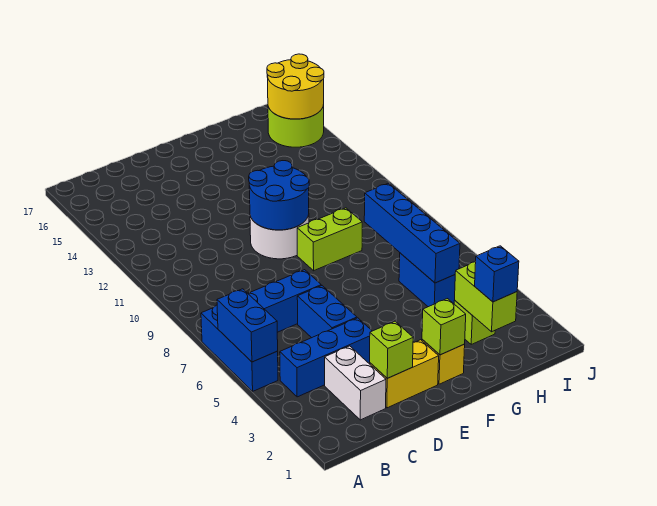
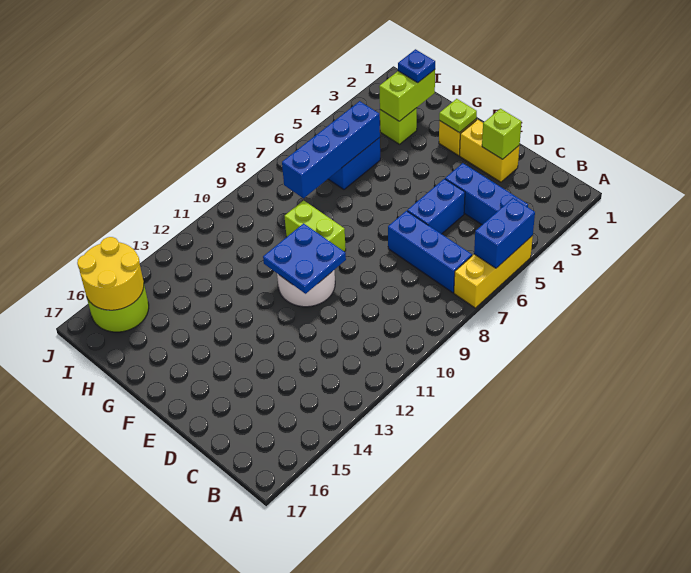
blue 1x3 brick [201,305,278,391] -> yellow 1x3 brick [454,236,533,308]
white 1x2 brick [325,346,386,420] -> none
blue 2x2 round brick [249,161,309,230] -> blue 2x2 plate [263,223,346,294]
lime 1x1 brick [422,299,466,355] -> lime 1x1 plate [439,99,477,133]
blue 1x1 brick [475,246,519,302] -> blue 1x1 plate [398,49,435,82]

